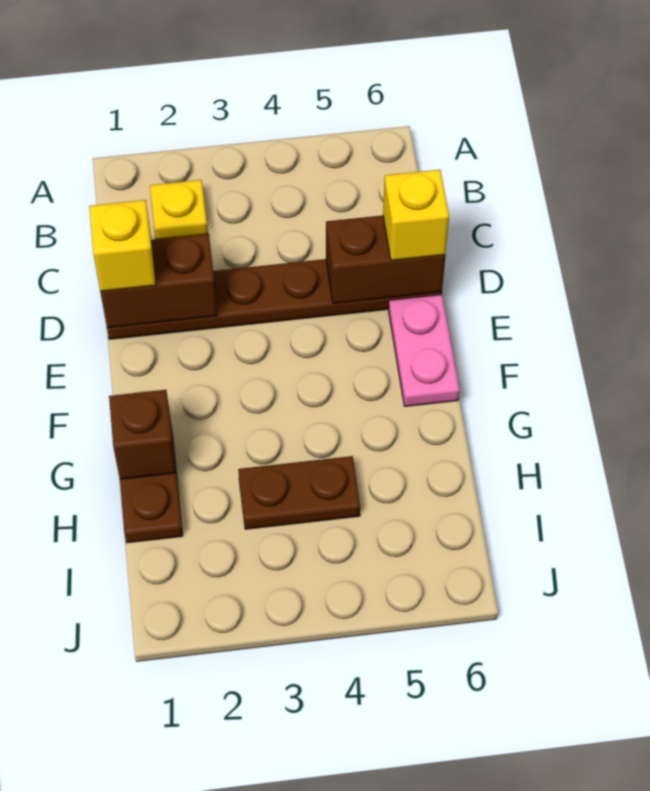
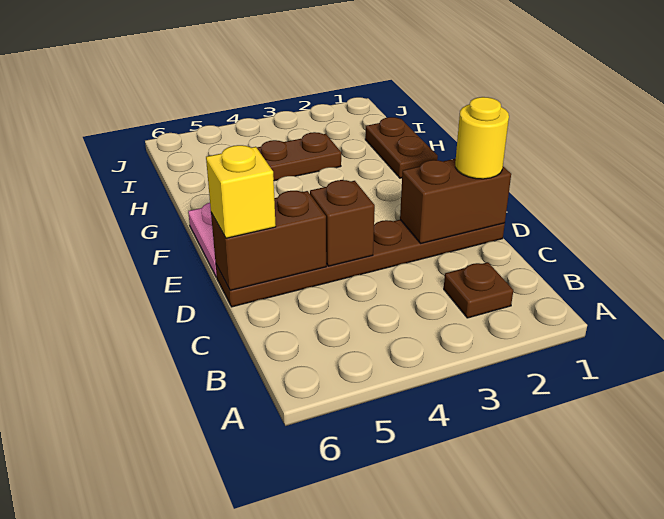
yellow 1x1 plate [150,180,208,239] -> brown 1x1 plate [444,262,513,318]
yellow 1x1 brick [89,200,156,291] -> yellow 1x1 round brick [455,97,509,179]
brown 1x1 brick [109,390,176,479] -> brown 1x1 brick moved to [310,180,375,266]

